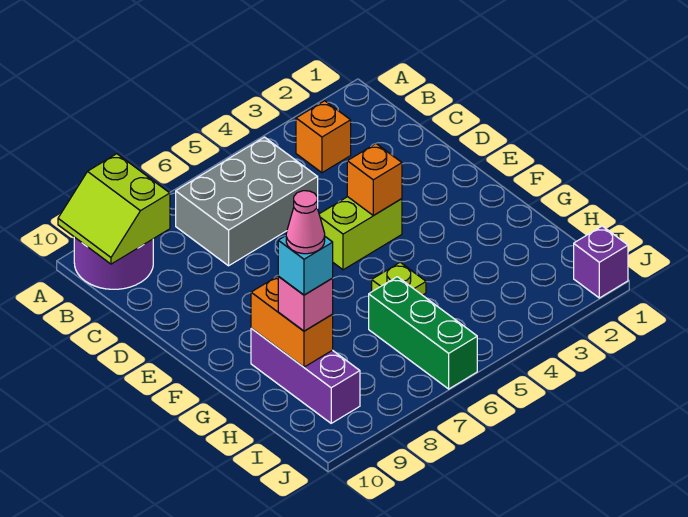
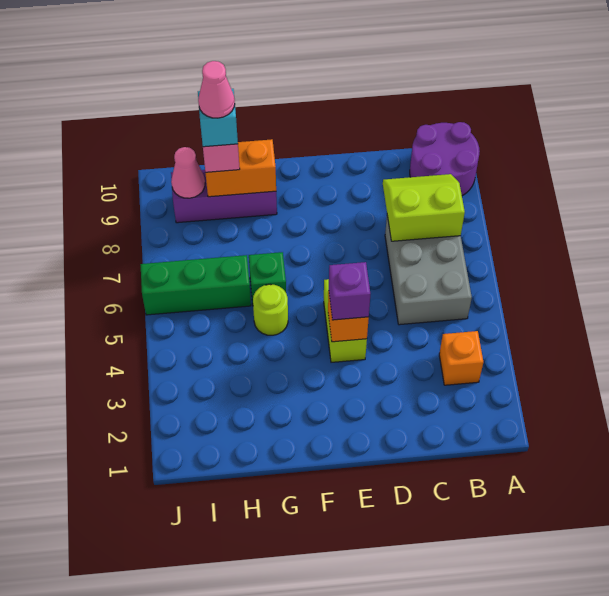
lime 2x2 slope [58,154,170,264] -> lime 2x2 slope moved to [383,174,465,241]
lime 1x1 plate [372,262,426,295] -> lime 1x1 round brick [253,284,288,335]
none -> green 1x1 brick [249,252,286,303]
none -> pink 1x1 cone [171,147,205,198]
purple 1x1 brick [574,226,628,298] -> purple 1x1 brick moved to [329,262,370,320]

